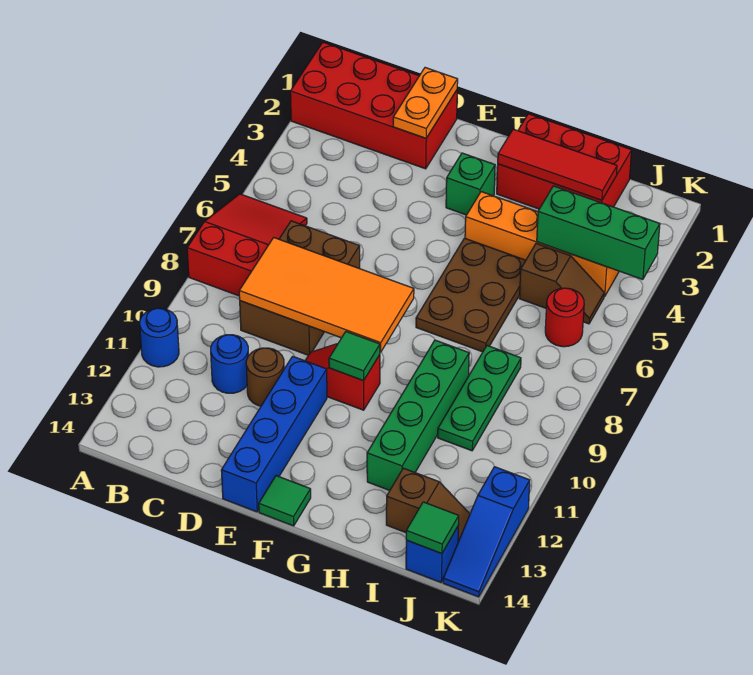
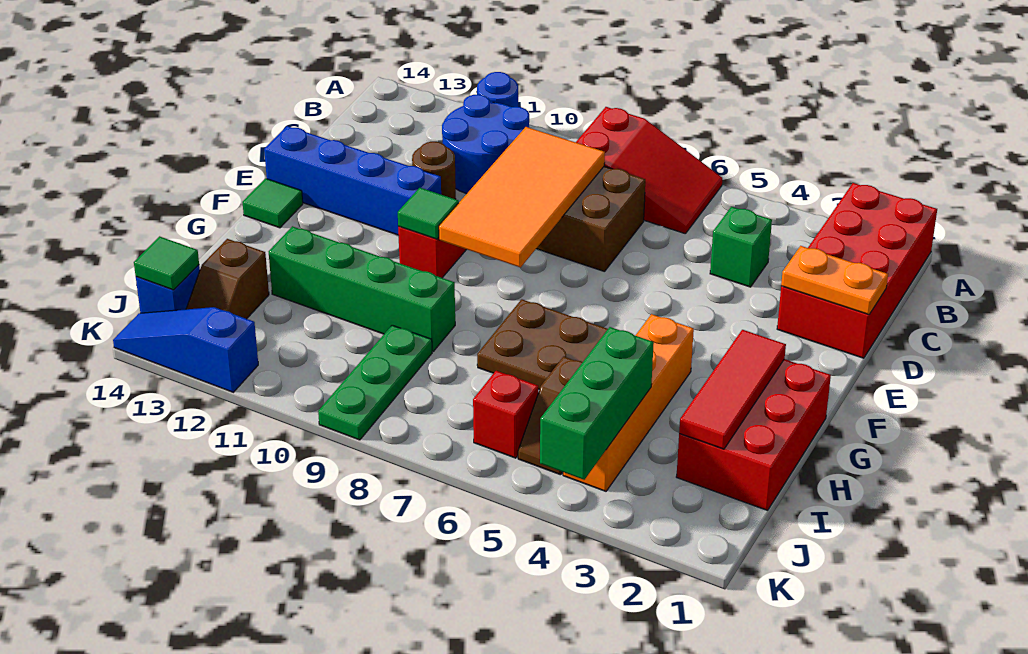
blue 1x1 round brick [211,335,249,393] -> blue 2x2 round brick [442,95,529,194]
green 1x1 brick [446,153,495,215] -> green 1x1 brick moved to [710,207,772,287]
green 1x3 plate [438,346,521,451] -> green 1x3 plate turned to [318,325,432,440]
red 1x1 round brick [545,288,584,347] -> red 1x1 brick [473,371,538,458]

